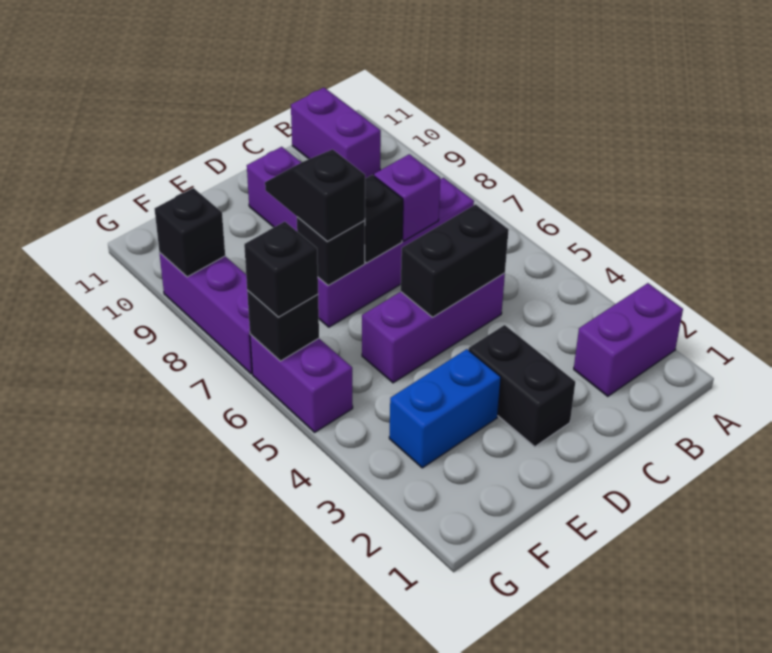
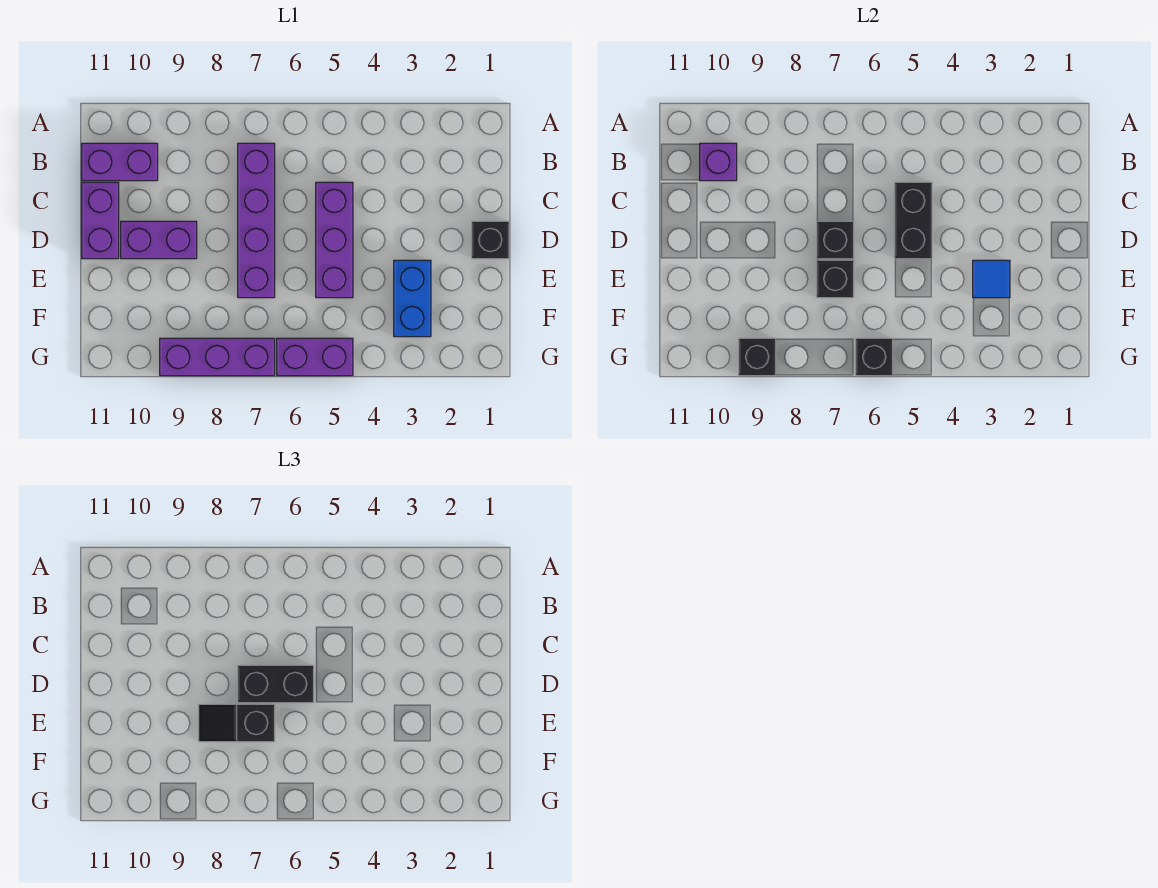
purple 1x2 brick [574,283,683,396] -> purple 1x2 brick moved to [82,182,119,259]
purple 1x1 brick [374,154,440,241] -> purple 1x1 brick moved to [700,143,737,181]
black 1x2 brick [469,325,575,447] -> black 1x2 brick moved to [238,665,314,703]
none -> blue 1x1 tile [973,260,1010,298]
black 1x1 brick [244,222,318,317] -> black 1x1 brick moved to [472,221,509,259]

